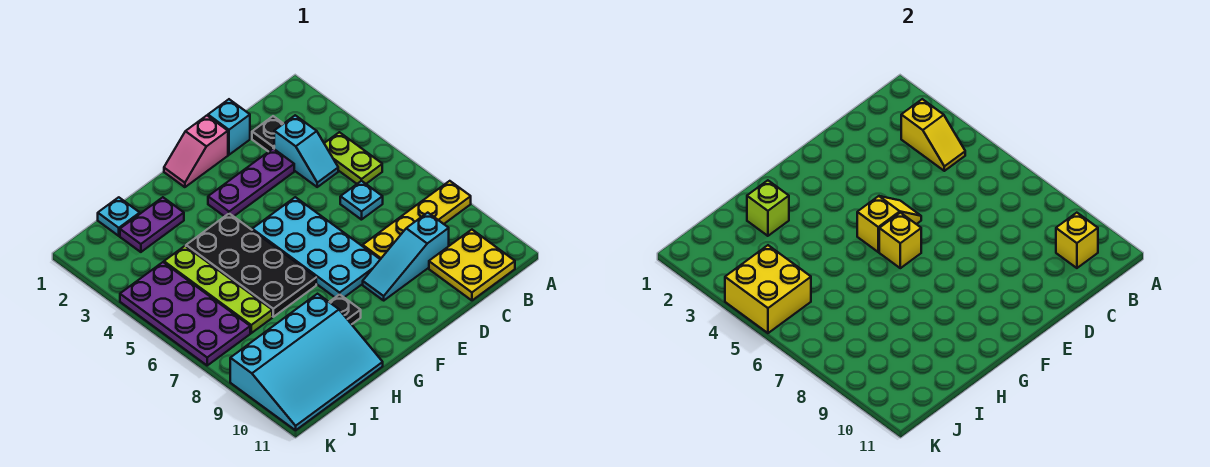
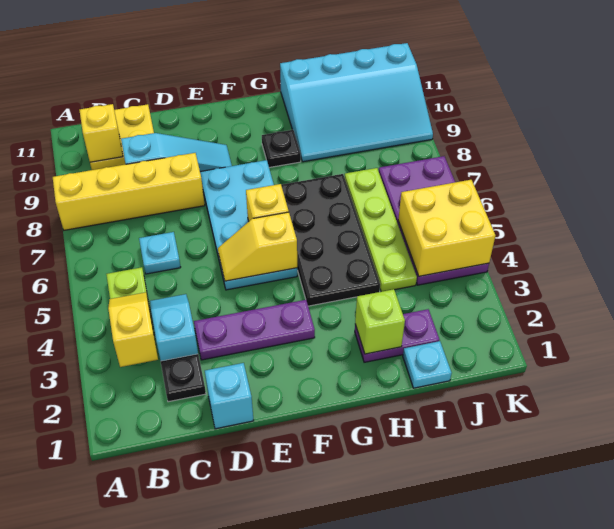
yellow 1x4 plate [363,181,471,259] -> yellow 1x4 brick [53,153,205,230]
pink 1x2 slope [164,116,228,187] -> none
cyan 3x4 slope [230,294,383,430] -> cyan 3x4 slope turned to [280,43,433,162]

